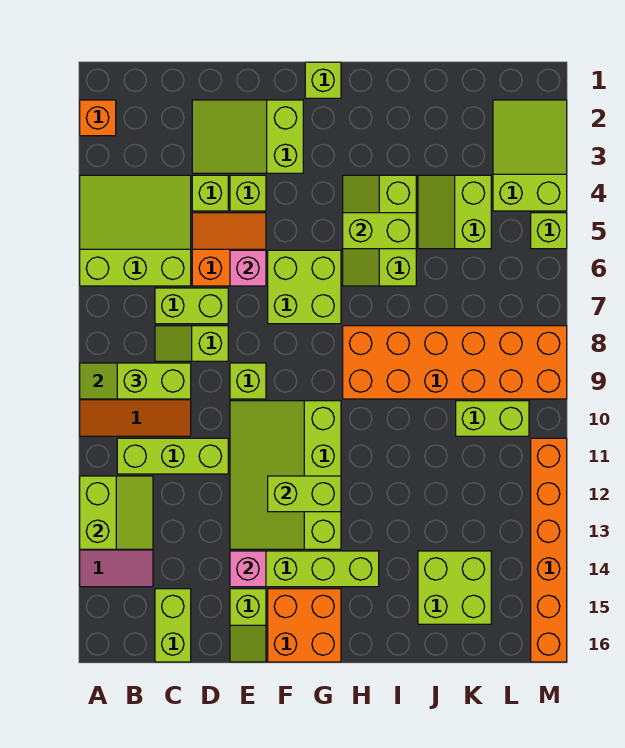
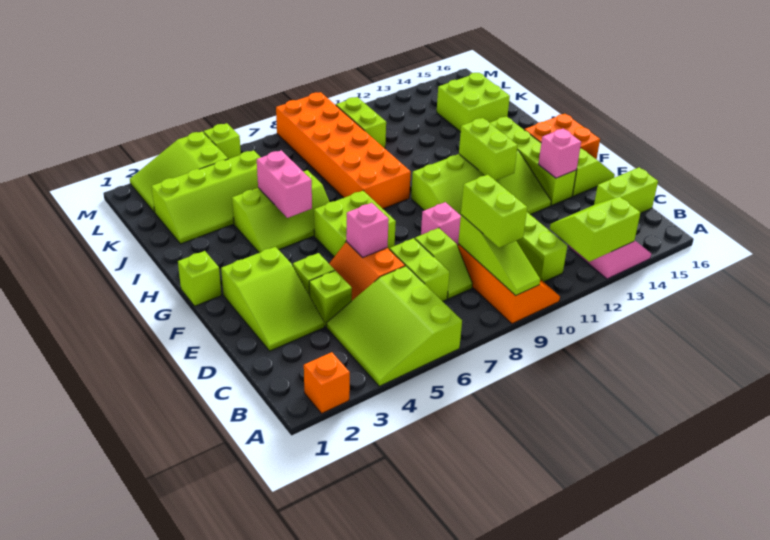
lime 1x1 brick [230,363,266,399] -> pink 1x1 brick [421,202,461,246]
lime 1x2 brick [343,213,416,249] -> pink 1x2 brick [257,150,312,218]
lime 2x2 slope [418,175,491,249] -> lime 2x4 slope [152,150,261,244]
orange 1x6 brick [531,438,567,662] -> none

